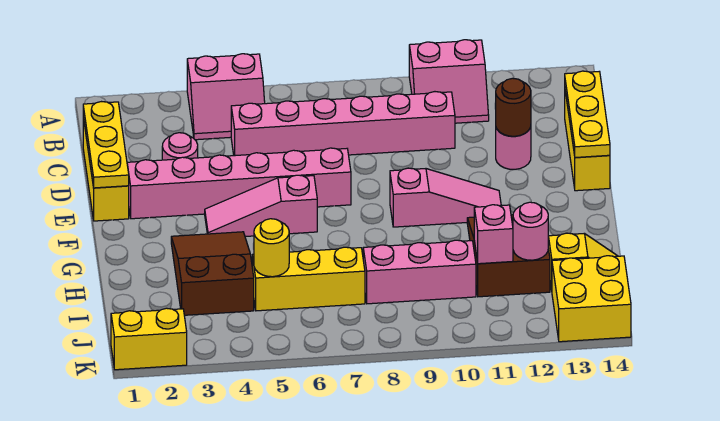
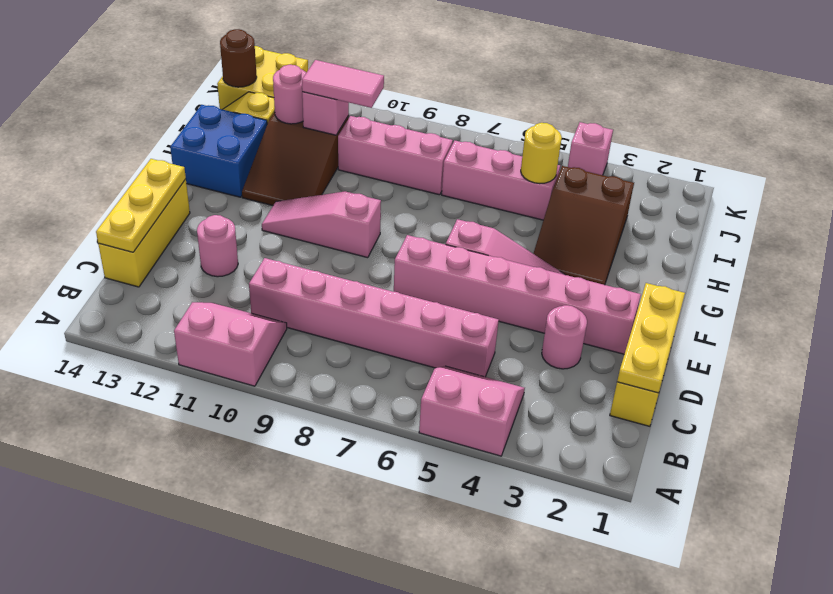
brown 1x1 round brick [496,78,531,136] -> brown 1x1 round brick moved to [220,29,257,87]
none -> blue 2x2 brick [170,105,267,197]
yellow 1x3 brick [252,247,365,311] -> pink 1x3 brick [442,141,560,220]
none -> pink 1x2 tile [302,60,384,108]
yellow 1x2 brick [111,308,187,370] -> none
none -> pink 1x1 brick [568,122,613,175]

